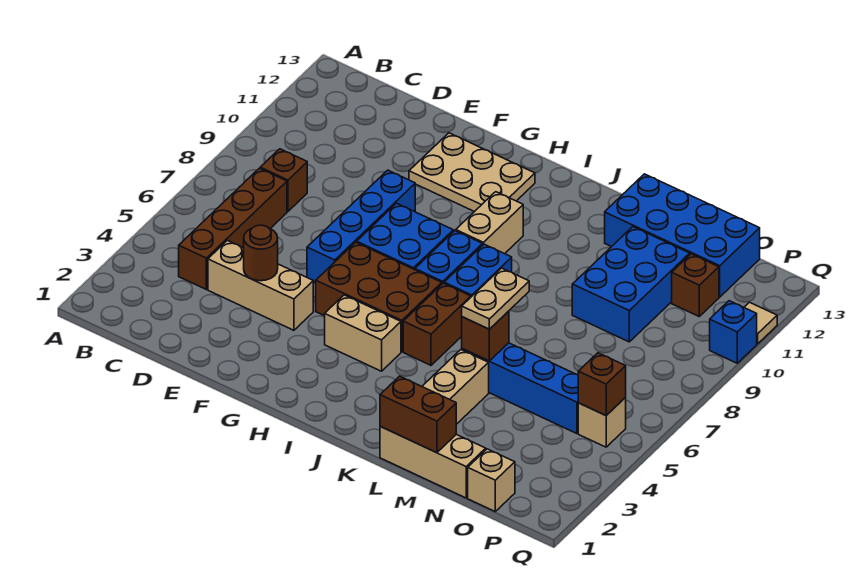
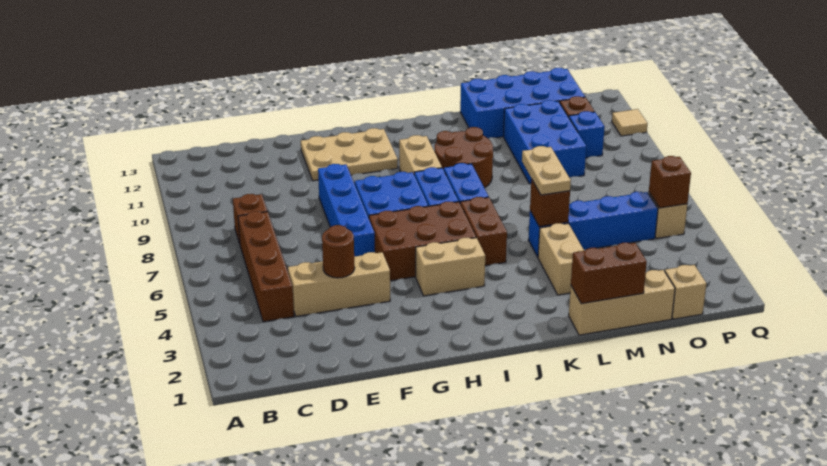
none -> brown 2x2 round brick [435,127,493,188]
blue 1x1 brick [710,301,757,363] -> blue 1x1 brick moved to [569,111,605,158]

